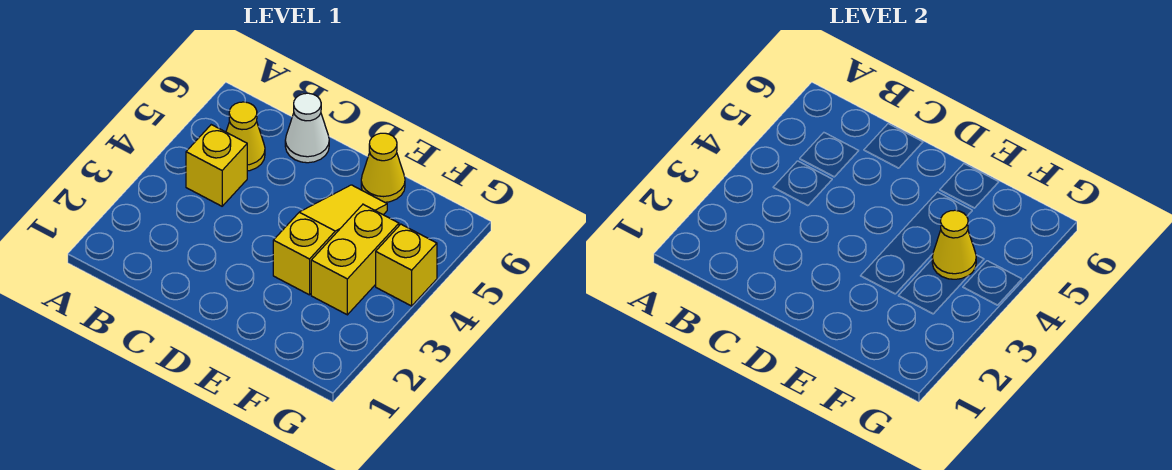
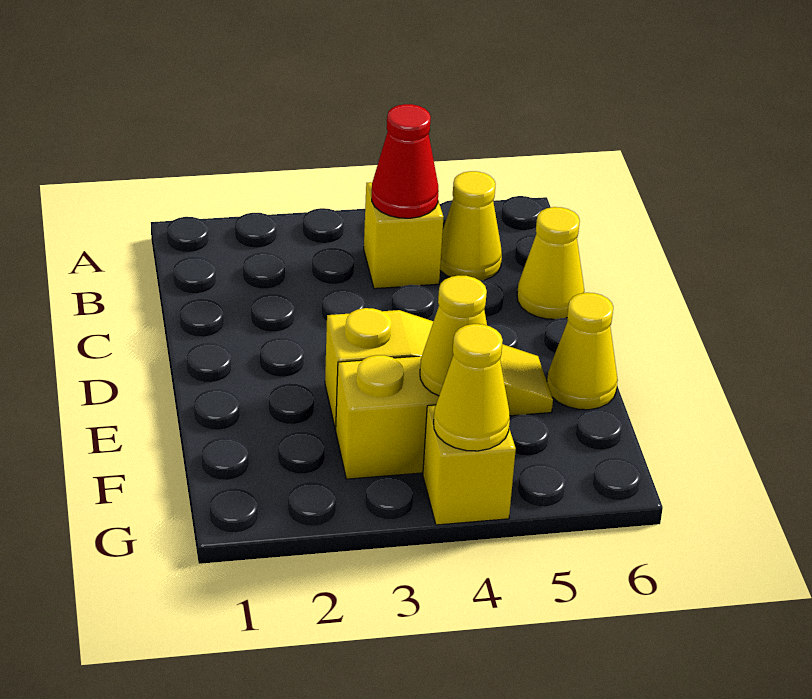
none -> red 1x1 cone [372,104,439,218]
white 1x1 cone [285,93,329,163] -> yellow 1x1 cone [517,207,584,319]
none -> yellow 1x1 cone [434,324,510,451]

